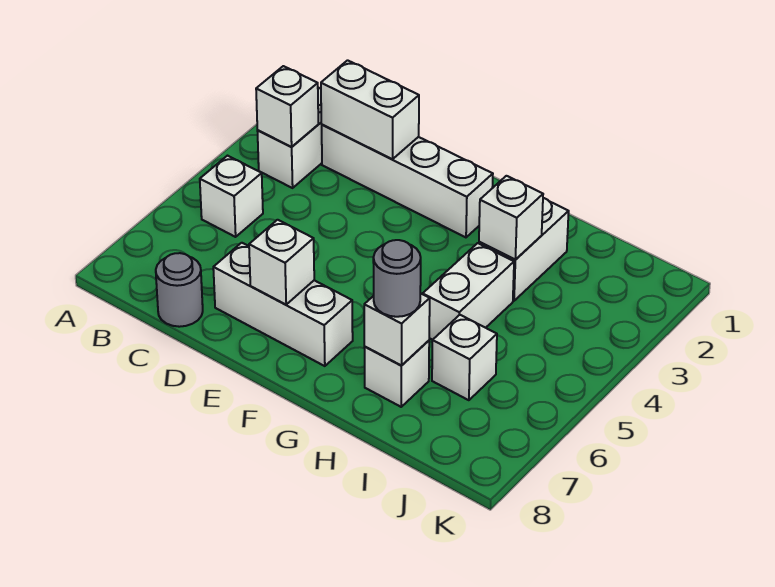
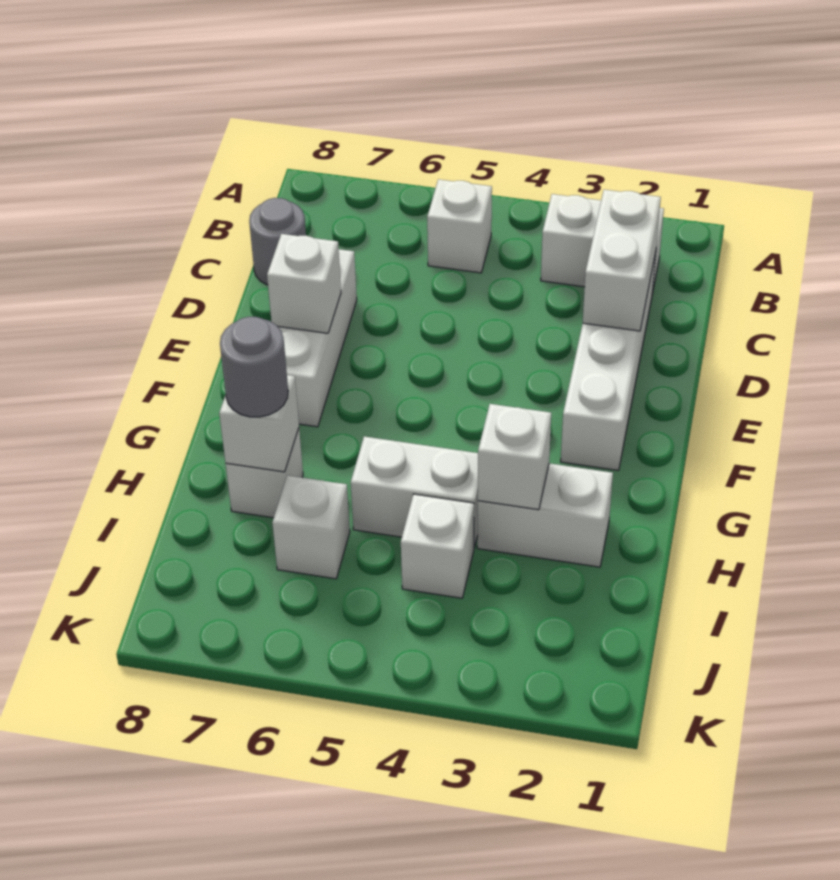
white 1x1 brick [256,66,318,147] -> white 1x1 brick moved to [401,494,474,598]

